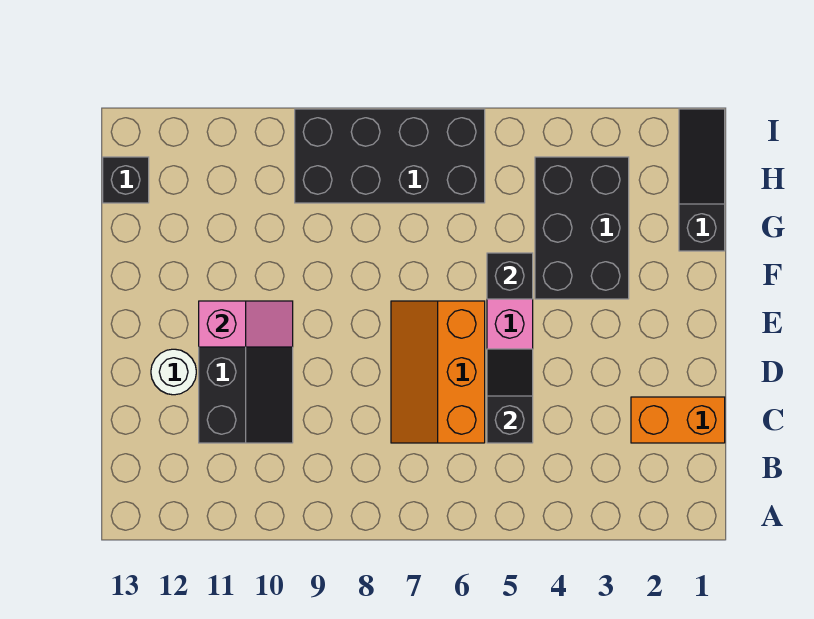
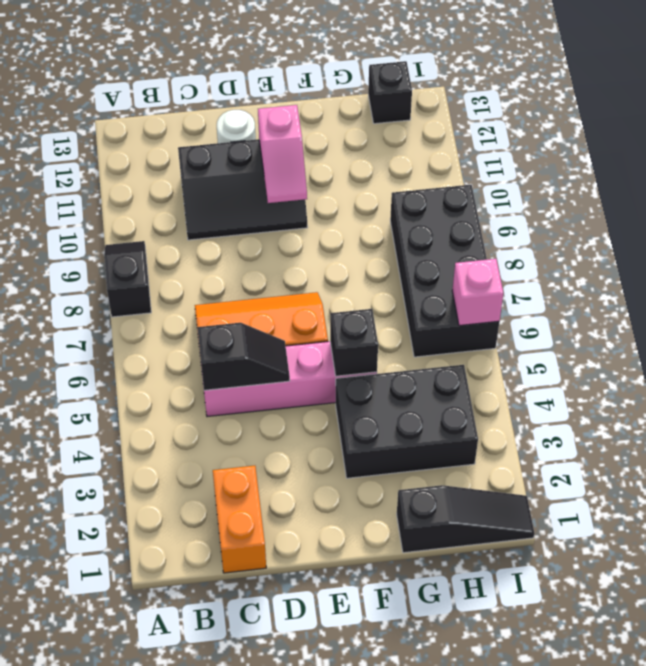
none -> black 1x2 slope [104,241,151,317]
none -> pink 1x1 brick [452,259,503,326]

